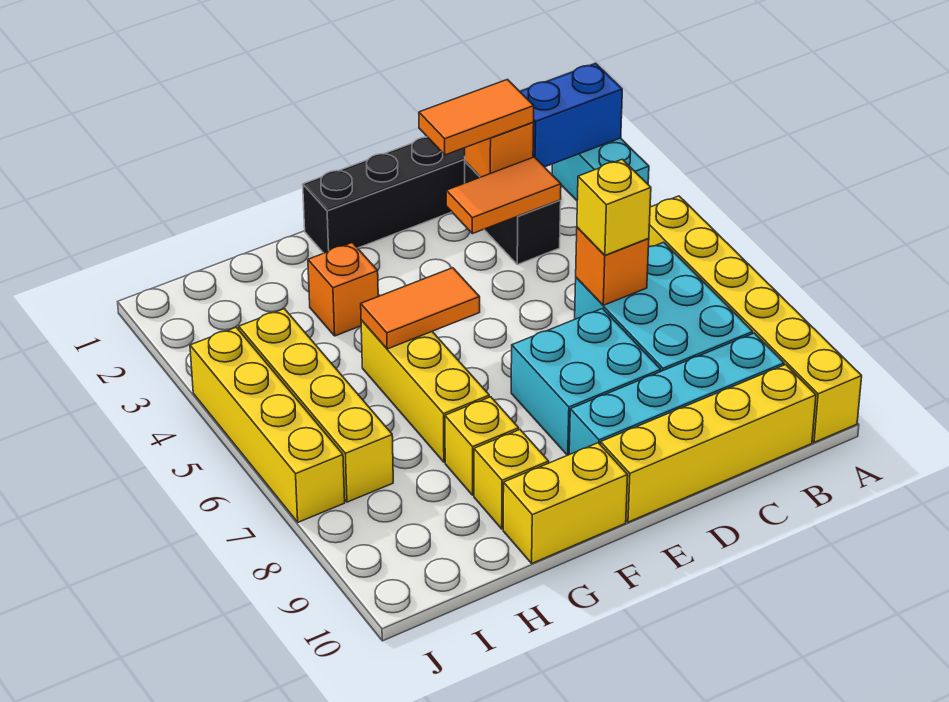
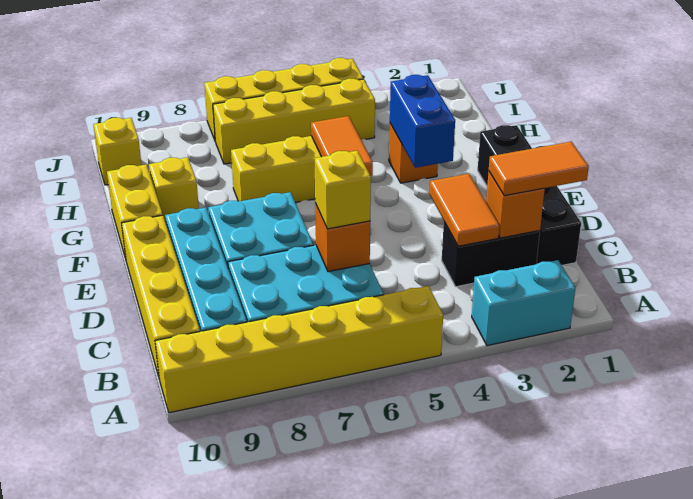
blue 1x2 brick [520,63,622,167] -> blue 1x2 brick moved to [390,75,455,168]
orange 1x2 tile [419,79,534,155] -> orange 1x2 tile turned to [489,142,589,196]
yellow 1x1 brick [445,397,519,495] -> yellow 1x1 brick moved to [93,118,141,185]

